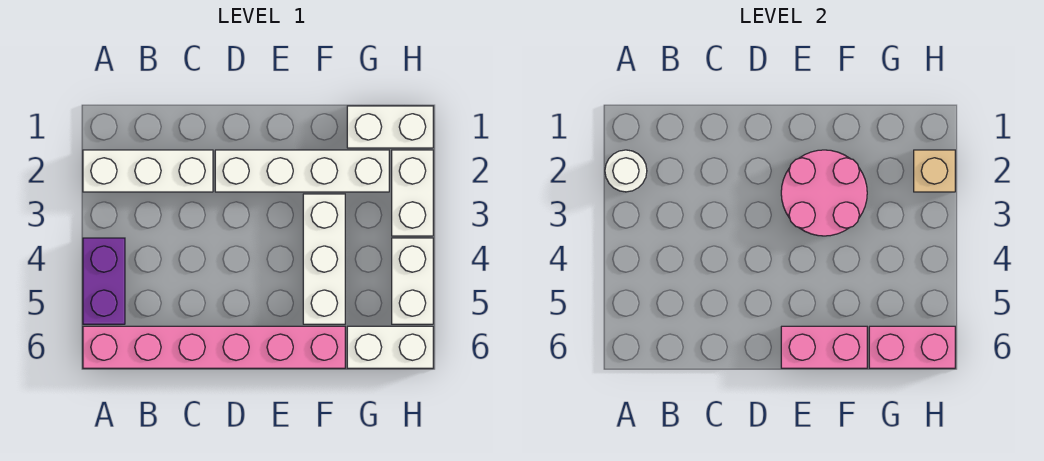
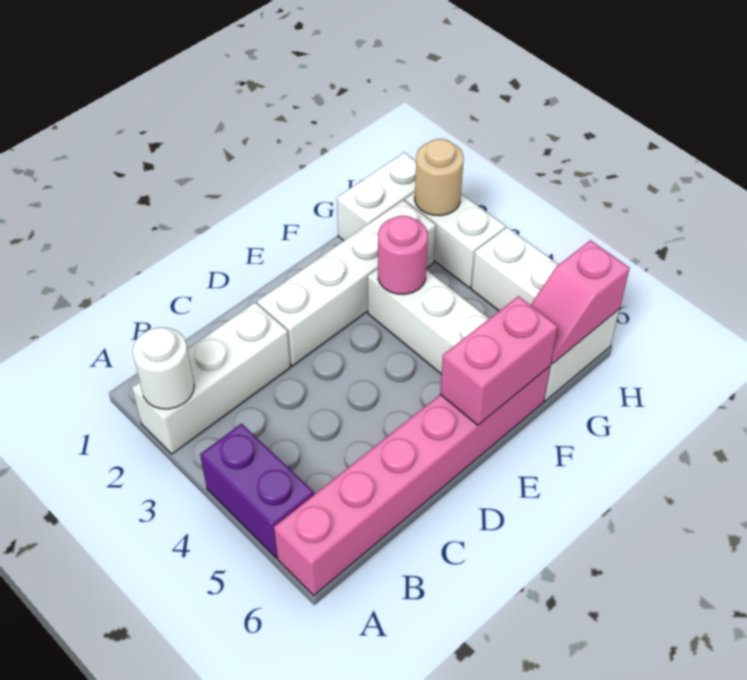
pink 2x2 round brick [781,150,867,236] -> pink 1x1 round brick [378,216,428,294]
pink 1x2 brick [869,326,955,368] -> pink 1x2 slope [531,240,630,364]
tan 1x1 brick [914,150,955,192] -> tan 1x1 round brick [415,139,464,216]

